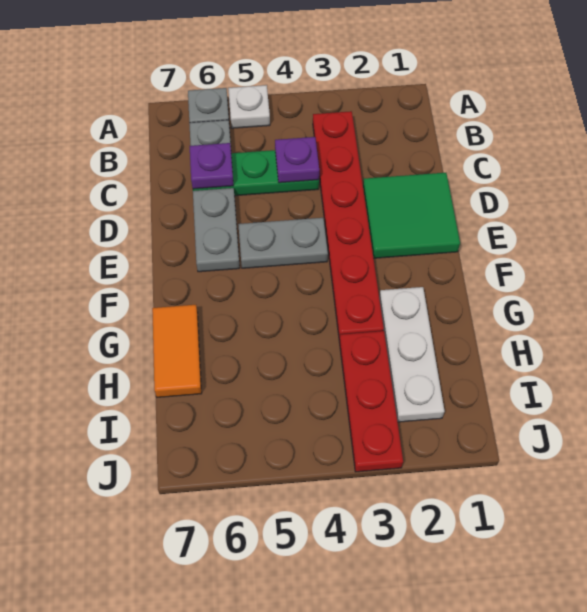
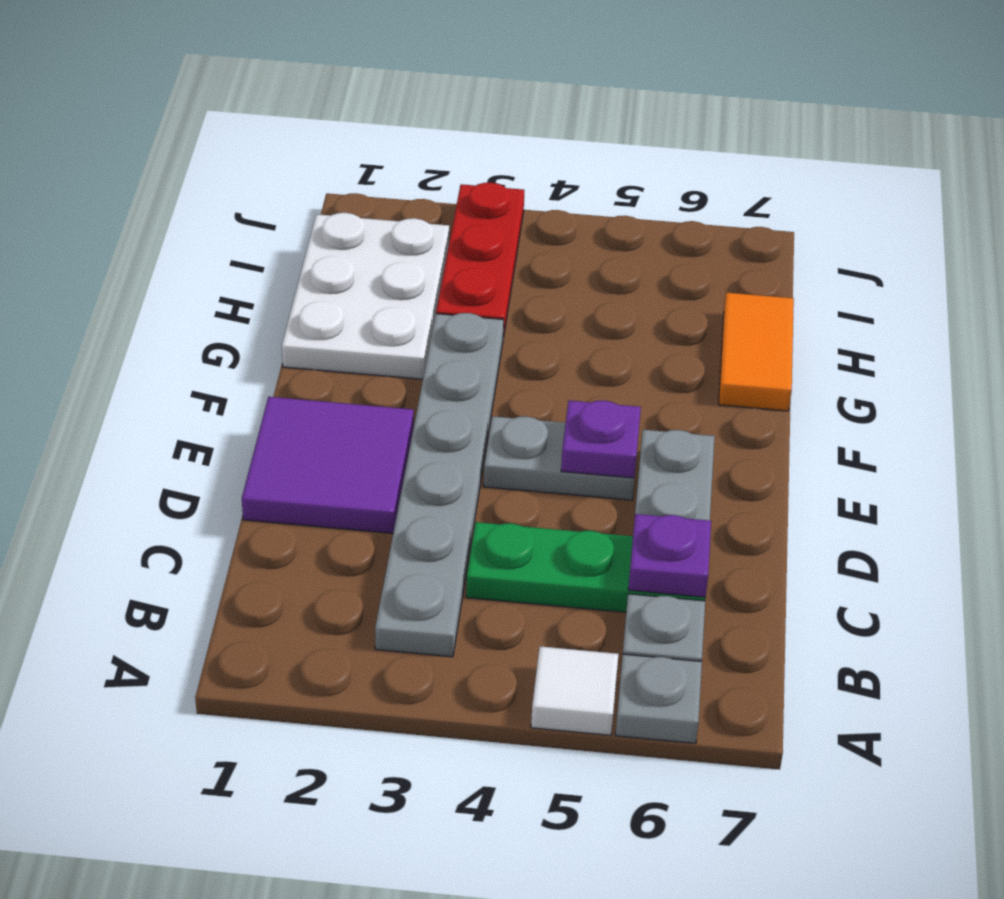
white 1x1 plate [228,85,270,128] -> white 1x1 tile [531,646,619,735]
red 1x6 plate [313,111,384,340] -> grey 1x6 plate [375,313,504,657]
purple 1x1 plate [275,137,319,183] -> purple 1x1 plate moved to [561,400,641,478]
green 2x2 tile [363,173,460,258] -> purple 2x2 tile [242,397,414,533]
white 1x3 plate [379,287,444,422] -> white 2x3 plate [282,213,449,379]

